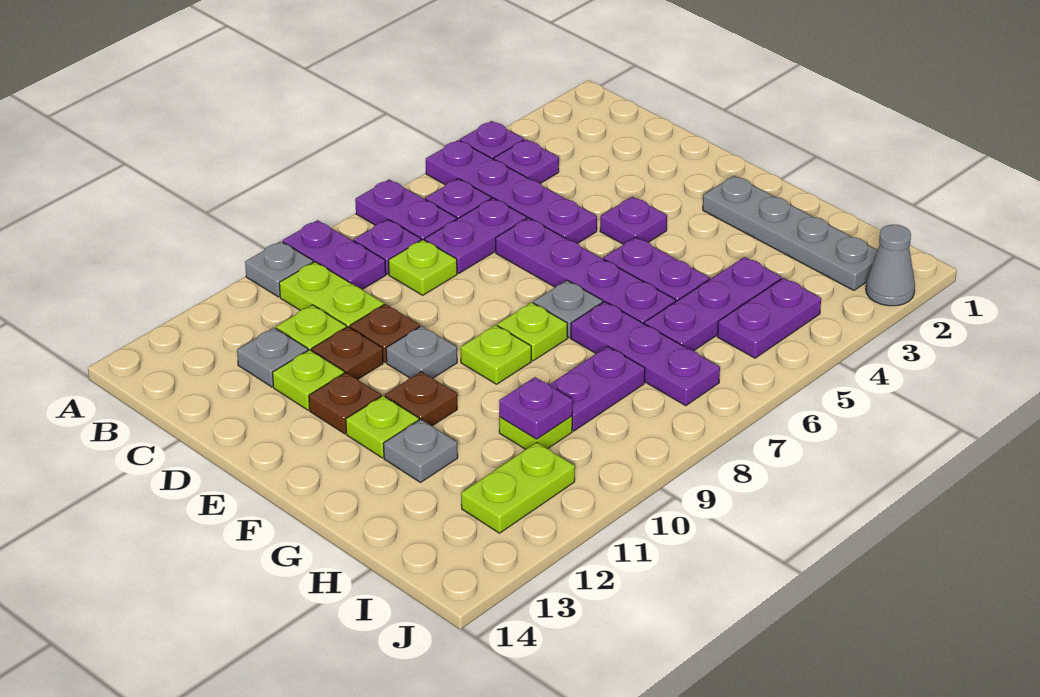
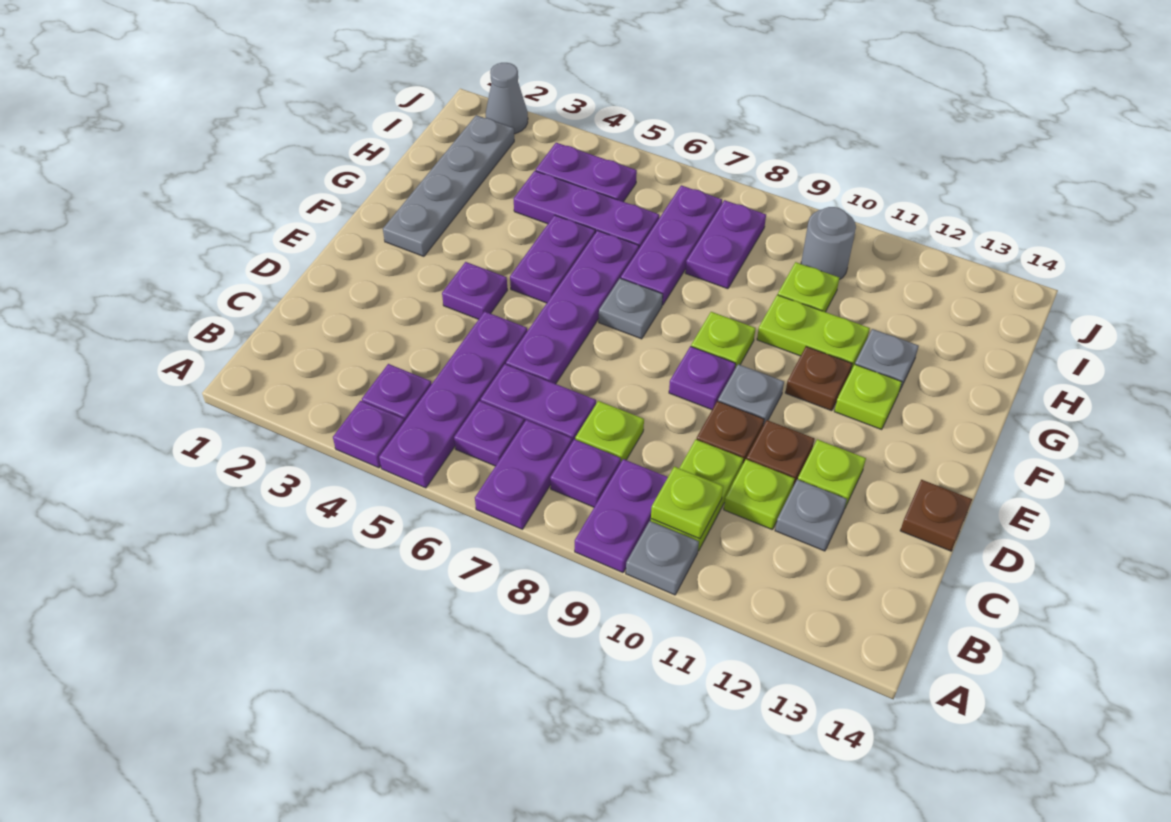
brown 1x1 plate [309,373,381,434] -> brown 1x1 plate moved to [900,480,972,551]
lime 1x1 plate [497,302,567,361] -> lime 1x1 plate moved to [651,466,723,539]
purple 1x2 plate [549,346,645,431] -> purple 1x2 plate turned to [685,200,766,289]
purple 1x1 plate [499,377,573,439] -> purple 1x1 plate moved to [669,346,736,410]
none -> grey 1x1 round brick [801,207,856,280]
lime 1x2 plate [461,442,575,533] -> lime 1x2 plate moved to [757,295,870,372]

